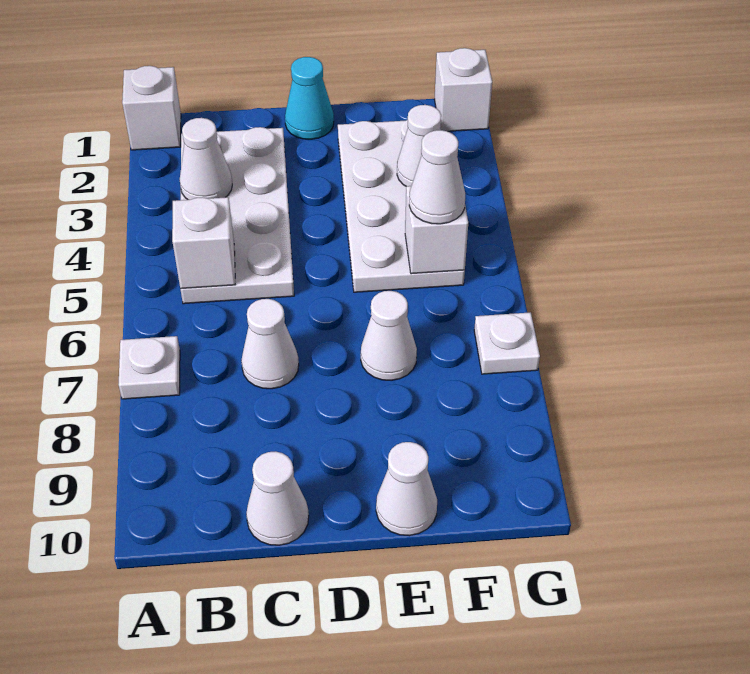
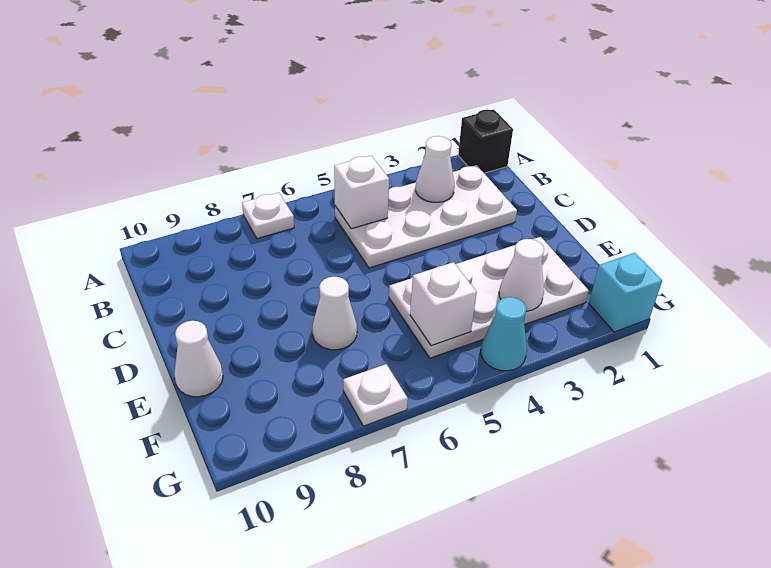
white 1x1 brick [122,66,181,150] -> black 1x1 brick [458,110,513,173]
white 1x1 cone [241,299,299,389] -> none
white 1x1 cone [246,451,309,545] -> none
cyan 1x1 cone [285,57,334,139] -> cyan 1x1 cone moved to [481,297,527,371]
white 1x1 cone [409,130,465,224] -> none
white 1x1 brick [435,48,492,131] -> cyan 1x1 brick [589,253,662,332]

